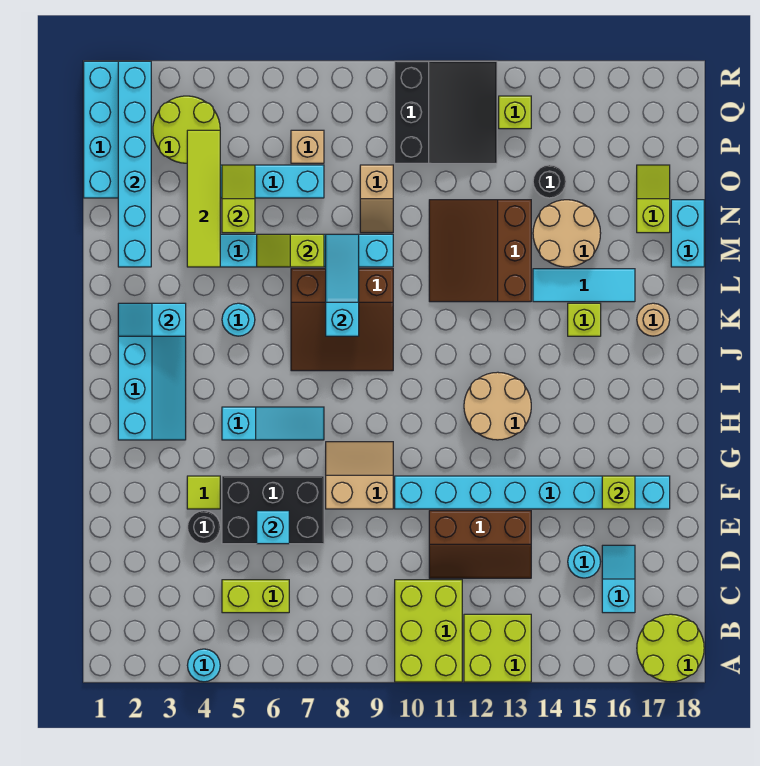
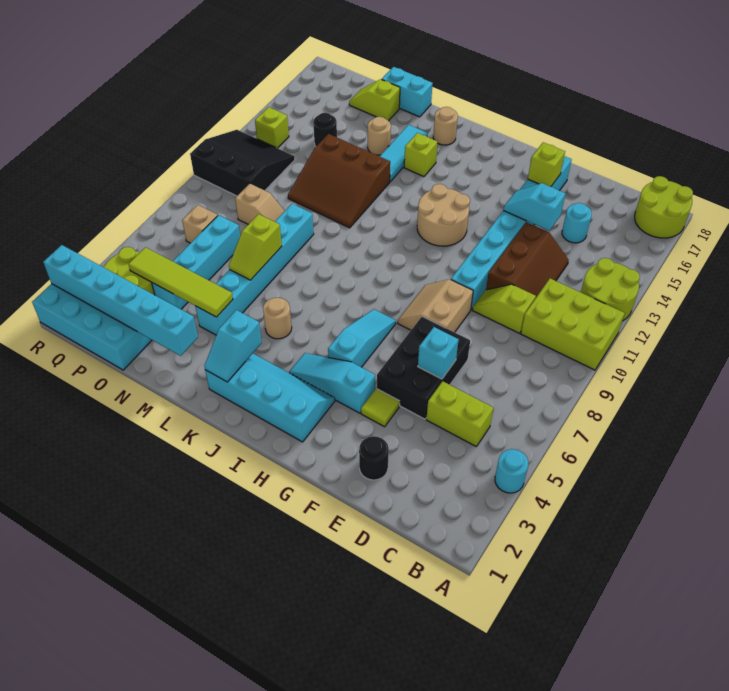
lime 2x2 brick [464,614,531,682] -> lime 2x2 round brick [581,258,640,321]
lime 1x2 brick [222,580,289,613] -> lime 1x2 brick turned to [426,381,493,447]
cyan 1x2 slope [602,545,635,613] -> cyan 1x2 slope moved to [503,183,566,231]
black 1x1 round brick [187,511,220,544] -> black 1x1 round brick moved to [359,436,389,480]
brown 3x3 slope [291,269,393,371] -> none
cyan 1x1 round brick [222,303,255,336] -> tan 1x1 round brick [263,298,292,339]
cyan 1x3 slope [326,234,359,336] -> cyan 1x3 slope moved to [289,353,375,413]
tan 2x2 round brick [533,200,601,267] -> tan 1x1 round brick [368,117,391,155]
lime 1x2 slope [222,165,255,233] -> lime 1x2 slope moved to [472,284,536,333]

